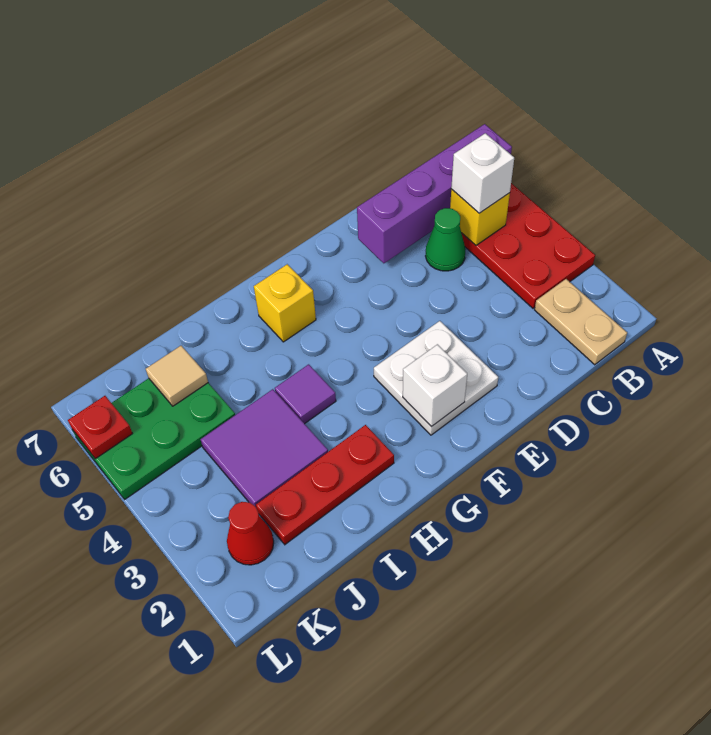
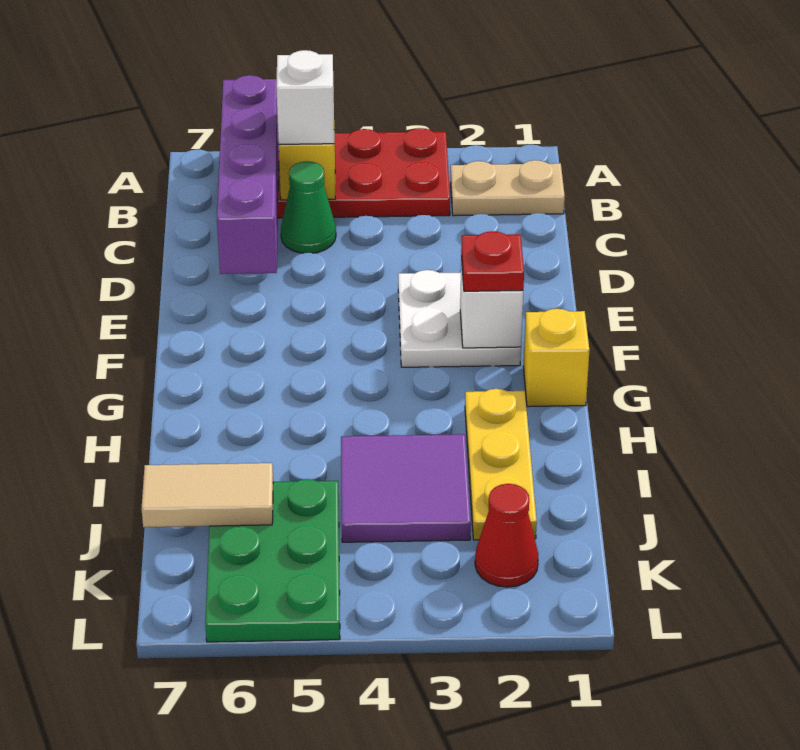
yellow 1x1 brick [254,264,316,342] -> yellow 1x1 brick moved to [523,309,590,407]
red 1x3 plate [256,425,394,544] -> yellow 1x3 plate [465,389,537,540]
purple 1x1 tile [275,364,336,424] -> none
tan 1x1 tile [146,346,208,406] -> tan 1x2 tile [141,463,273,527]
red 1x1 plate [68,396,132,459] -> red 1x1 plate moved to [461,231,524,291]

